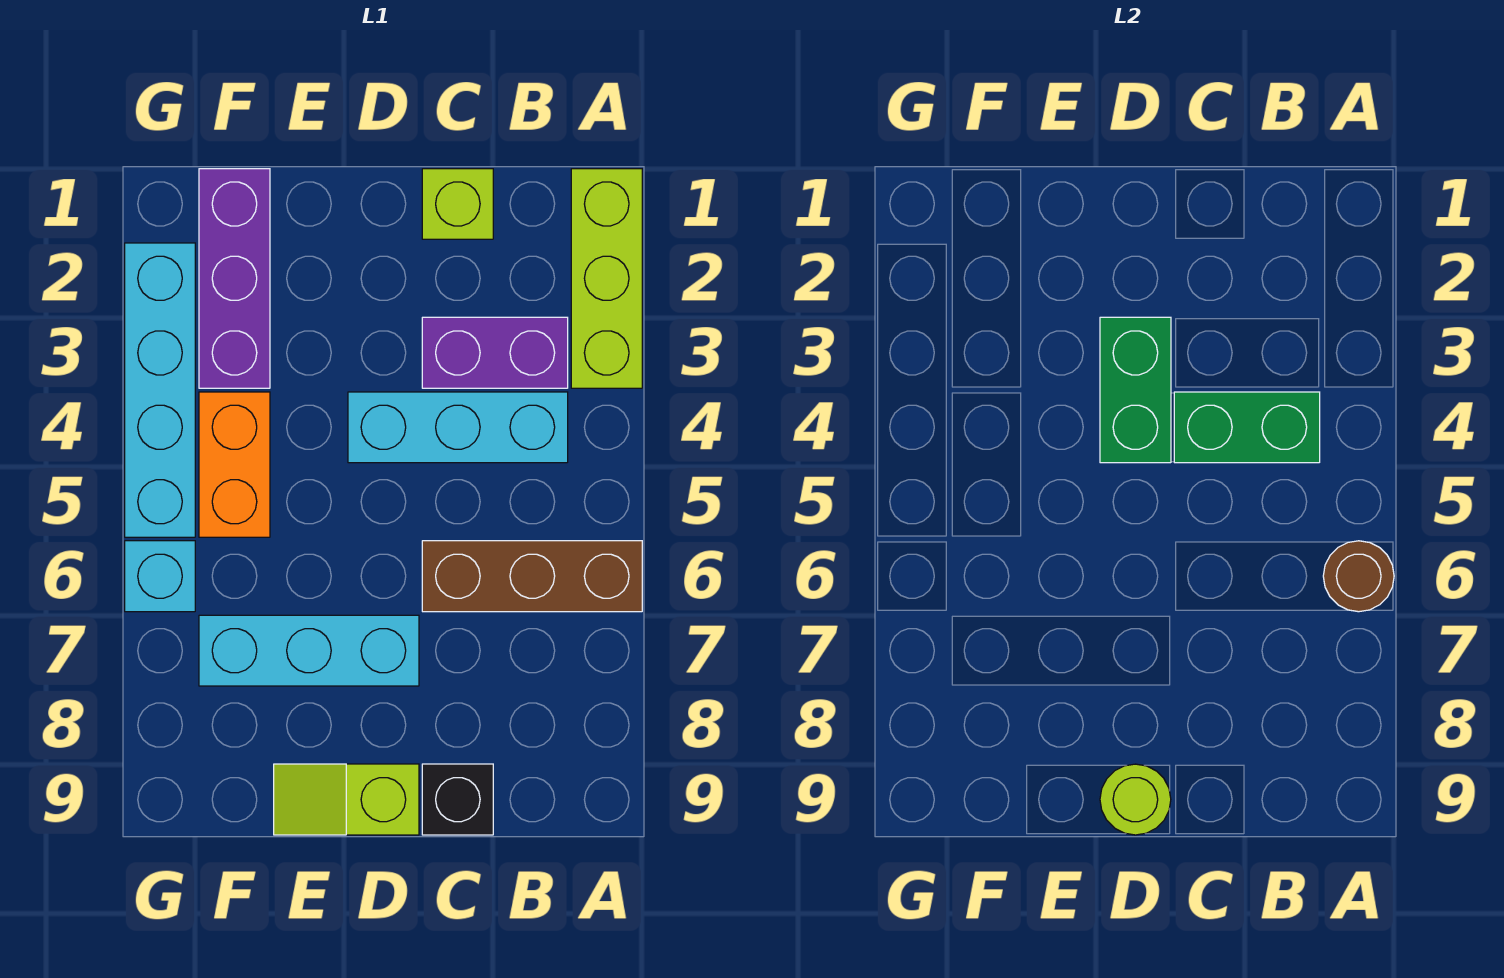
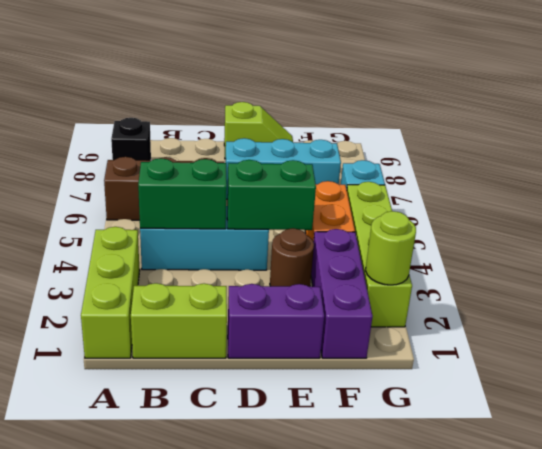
brown 1x1 round brick [1323,541,1394,612] -> brown 1x1 round brick moved to [270,228,314,287]
purple 1x2 brick [422,317,568,388] -> purple 1x2 brick moved to [228,284,324,358]
lime 1x1 brick [422,169,493,239] -> lime 1x2 brick [131,283,227,358]
black 1x1 brick [422,764,493,835] -> black 1x1 brick moved to [111,118,151,161]
green 1x2 brick [1100,317,1171,463] -> green 1x2 brick turned to [227,160,316,230]
lime 1x1 round brick [1100,764,1171,835] -> lime 1x1 round brick moved to [366,211,416,285]
cyan 1x4 brick [125,243,195,537] -> lime 1x4 brick [347,182,412,327]

